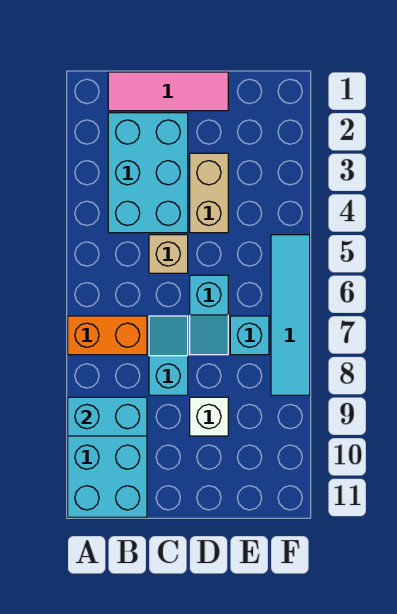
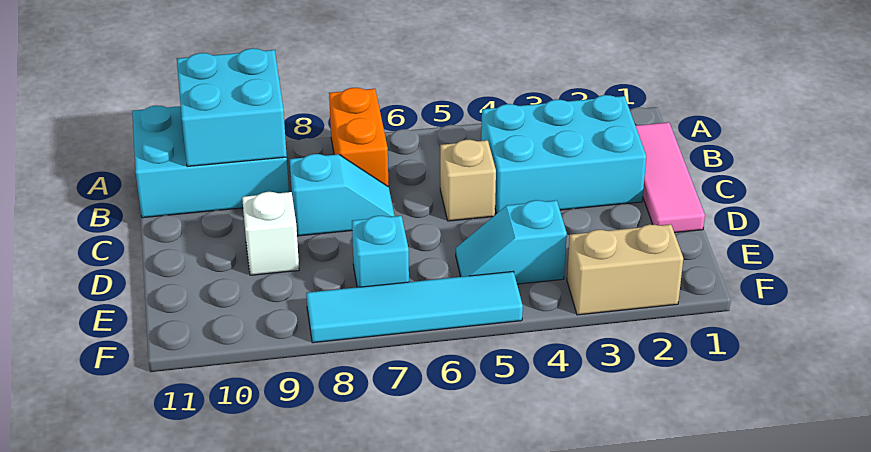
cyan 1x2 brick [68,397,147,436] -> cyan 2x2 brick [177,48,287,167]
tan 1x2 brick [190,153,228,233] -> tan 1x2 brick moved to [567,224,683,315]
cyan 1x2 slope [190,275,228,355] -> cyan 1x2 slope moved to [456,200,567,284]

